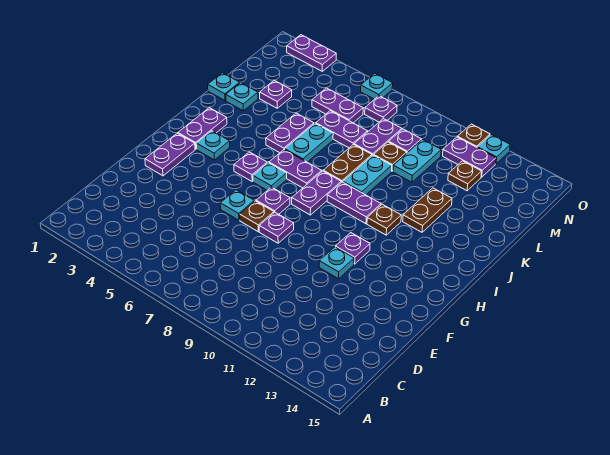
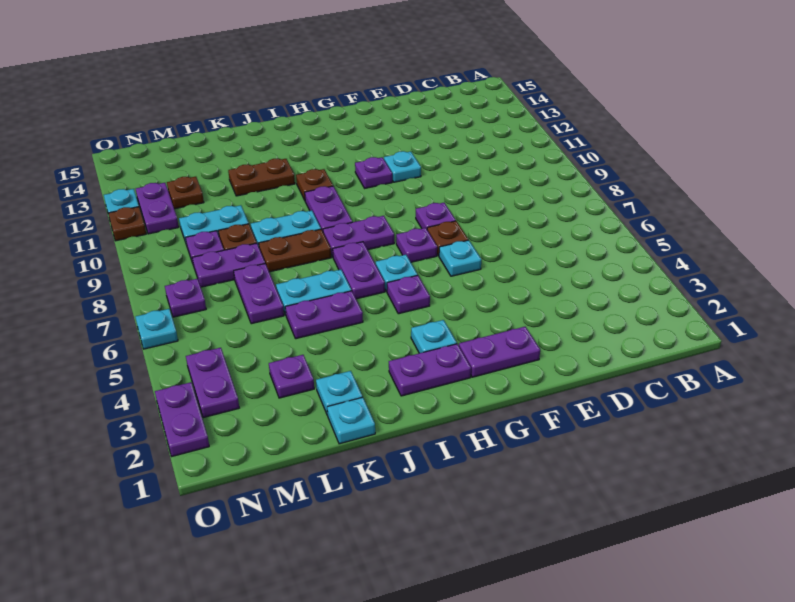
purple 1x2 plate [312,88,363,123] -> purple 1x2 plate moved to [186,348,239,418]

